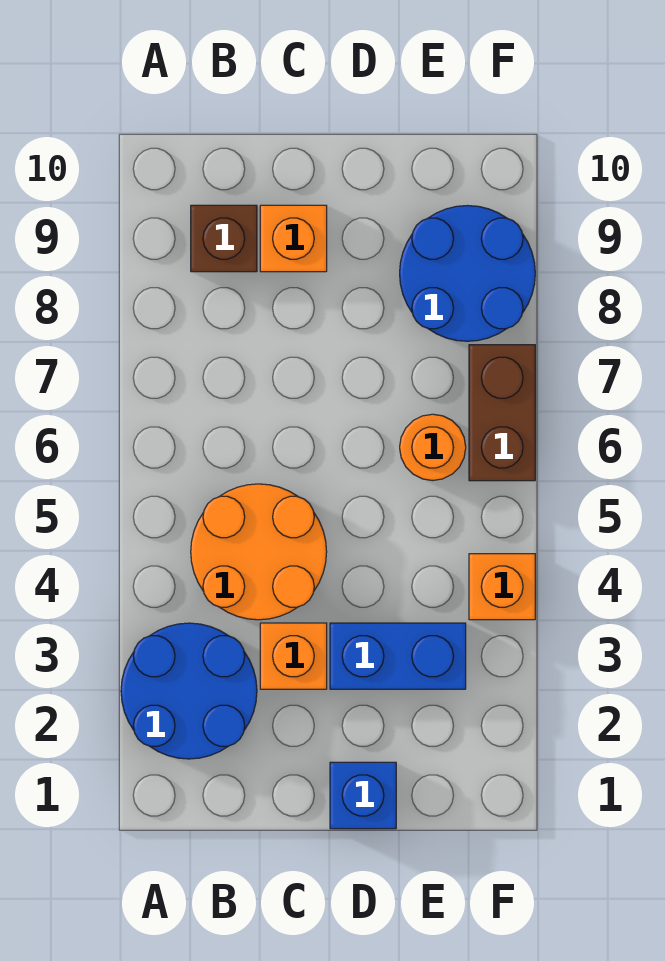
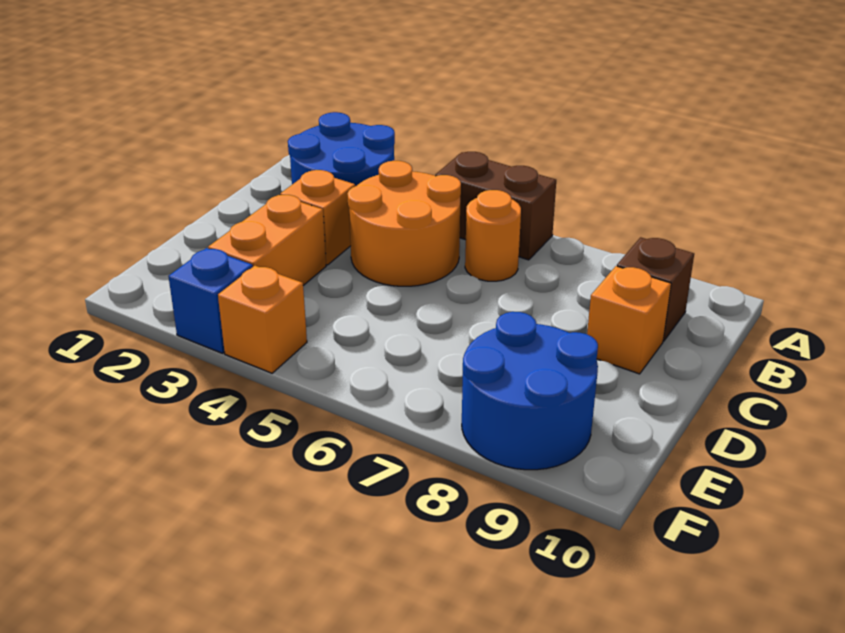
blue 1x1 brick [330,762,396,829] -> blue 1x1 brick moved to [168,248,253,353]
blue 1x2 brick [330,623,466,689] -> orange 1x2 brick [208,195,326,285]
orange 1x1 round brick [400,414,466,481] -> orange 1x1 round brick moved to [465,190,521,281]
brown 1x2 brick [469,345,535,481] -> brown 1x2 brick moved to [436,152,556,260]

